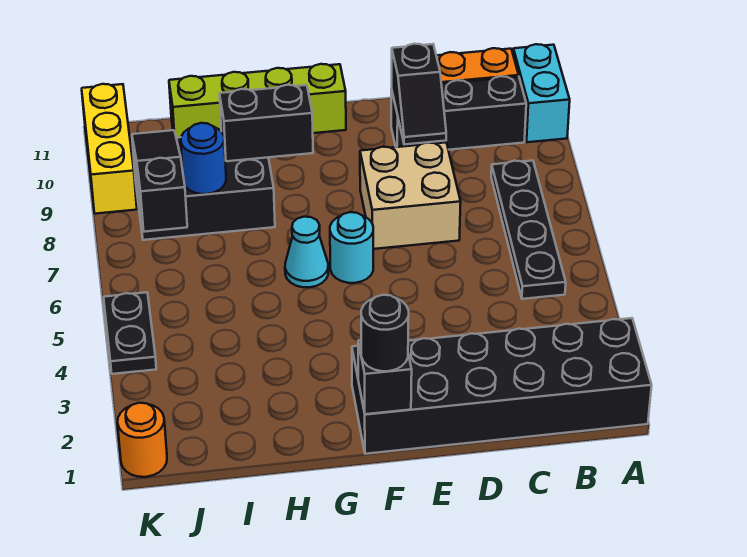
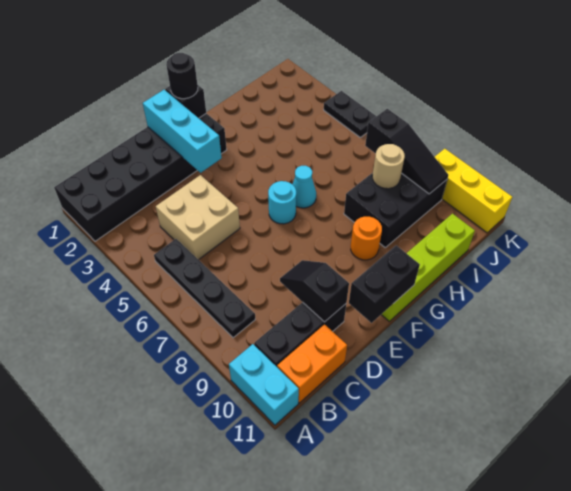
tan 2x2 brick [360,142,461,249] -> tan 2x2 brick moved to [156,175,240,260]
none -> cyan 1x3 brick [143,90,222,173]
black 1x2 brick [220,85,313,161] -> black 1x2 brick moved to [349,245,420,323]
blue 1x1 round brick [181,123,226,194] -> tan 1x1 round brick [372,144,405,189]
orange 1x1 round brick [118,403,167,477] -> orange 1x1 round brick moved to [351,217,382,260]

